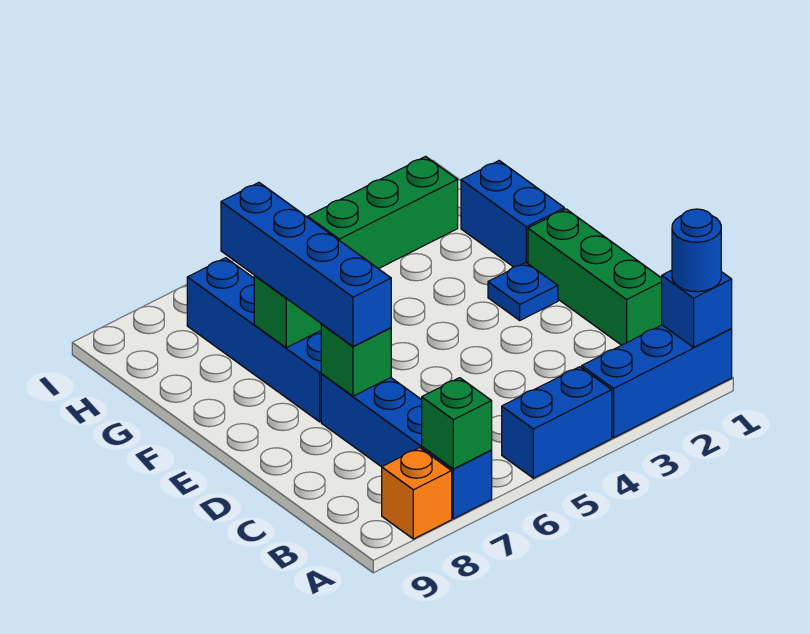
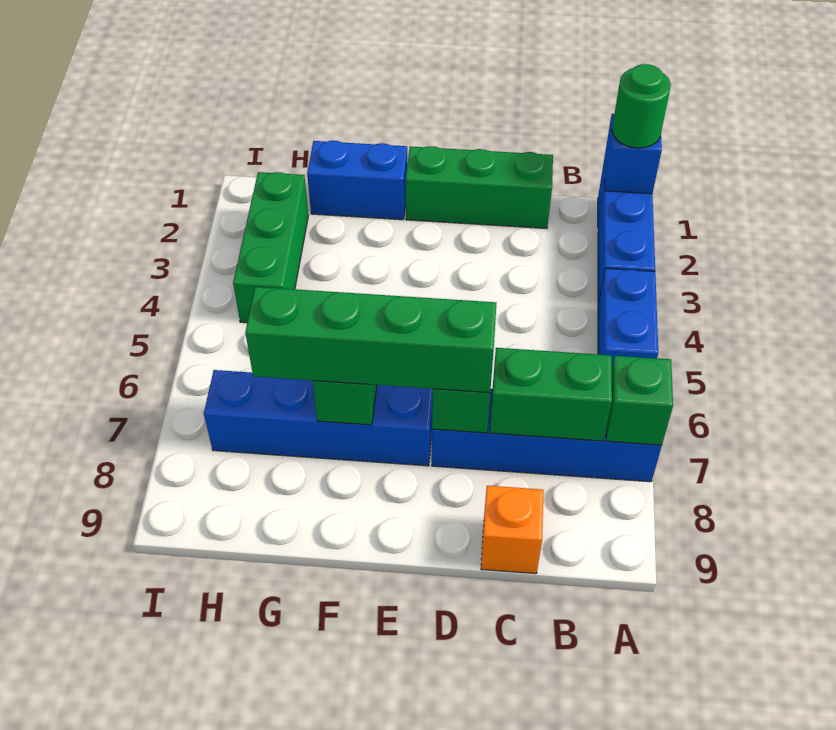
blue 1x1 round brick [672,209,721,292] -> green 1x1 round brick [612,64,671,148]
orange 1x1 brick [382,448,452,539] -> orange 1x1 brick moved to [481,486,544,574]
none -> green 1x2 brick [490,348,612,441]
blue 1x4 brick [221,183,391,346] -> green 1x4 brick [245,287,496,393]
blue 1x1 plate [488,263,558,320] -> none

